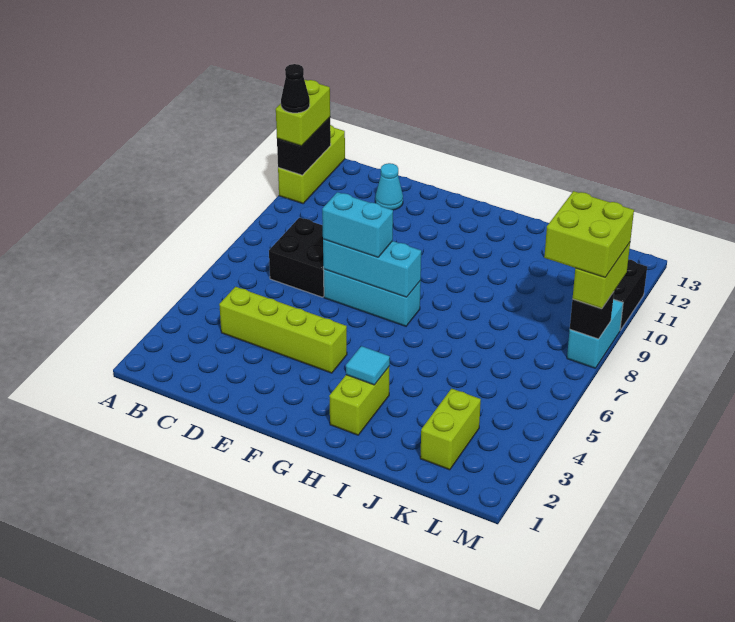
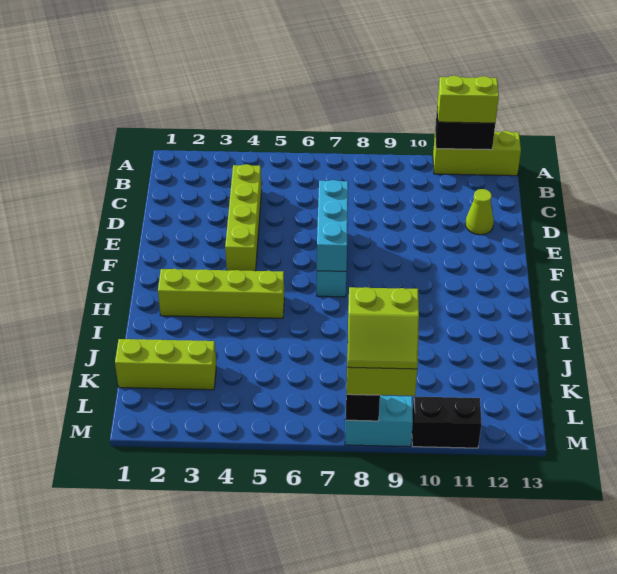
black 1x1 cone [281,64,310,113] -> none
black 2x2 brick [269,218,324,297] -> none
cyan 1x1 cone [375,163,403,210] -> lime 1x1 cone [465,189,494,235]
cyan 1x2 brick [322,192,393,257] -> none
lime 1x2 brick [329,367,389,435] -> lime 1x4 brick [158,269,284,318]
cyan 1x1 tile [346,346,390,385] -> none
lime 1x2 brick [420,389,481,470] -> lime 1x3 brick [115,339,216,390]
lime 2x2 brick [544,191,634,277] -> lime 2x2 slope [348,287,419,369]

